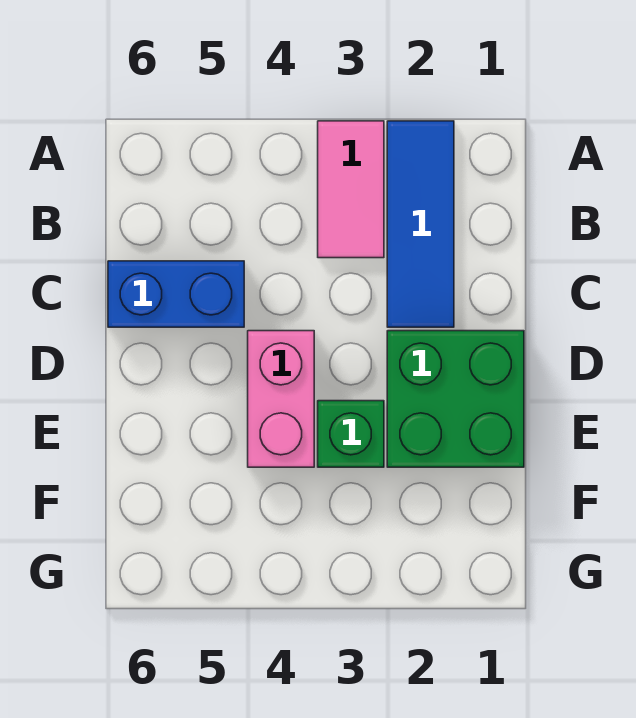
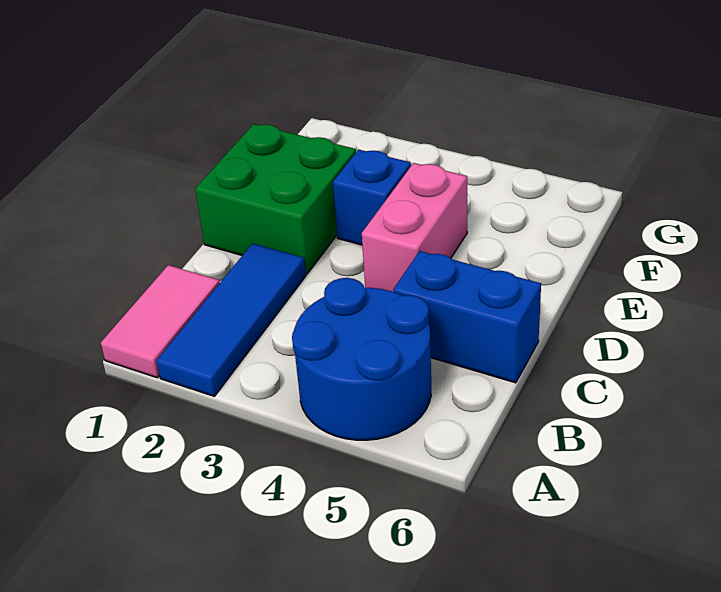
pink 1x2 tile [318,121,384,258] -> pink 1x2 tile moved to [101,265,220,378]
none -> blue 2x2 round brick [292,278,431,440]
green 1x1 brick [318,401,384,467] -> blue 1x1 brick [333,150,411,245]

